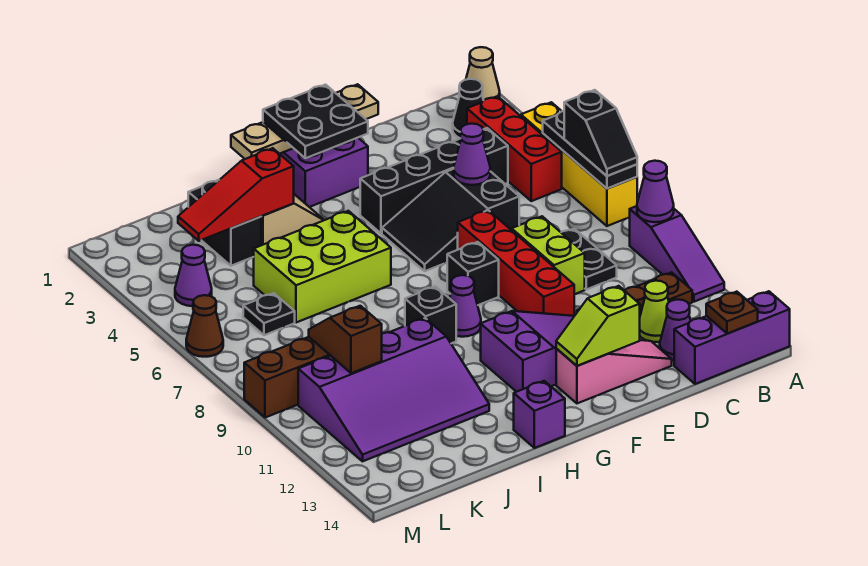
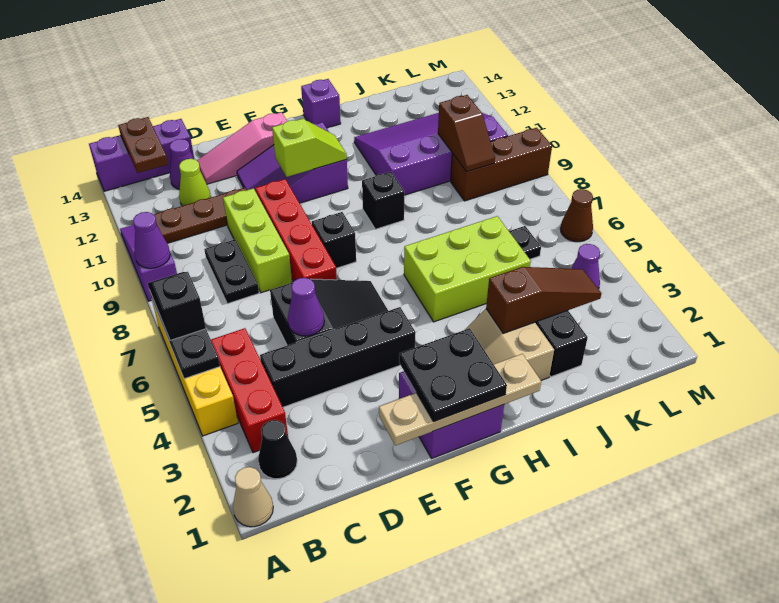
brown 1x1 plate [706,292,758,334] -> brown 1x2 plate [118,117,168,173]
lime 1x2 brick [512,216,585,294] -> lime 1x3 brick [223,188,292,293]
lime 1x2 slope [556,286,640,366] -> lime 1x2 slope moved to [272,119,347,177]
purple 1x1 cone [450,275,481,337] -> none
red 1x3 slope [178,148,294,241] -> brown 1x3 slope [486,267,602,334]

